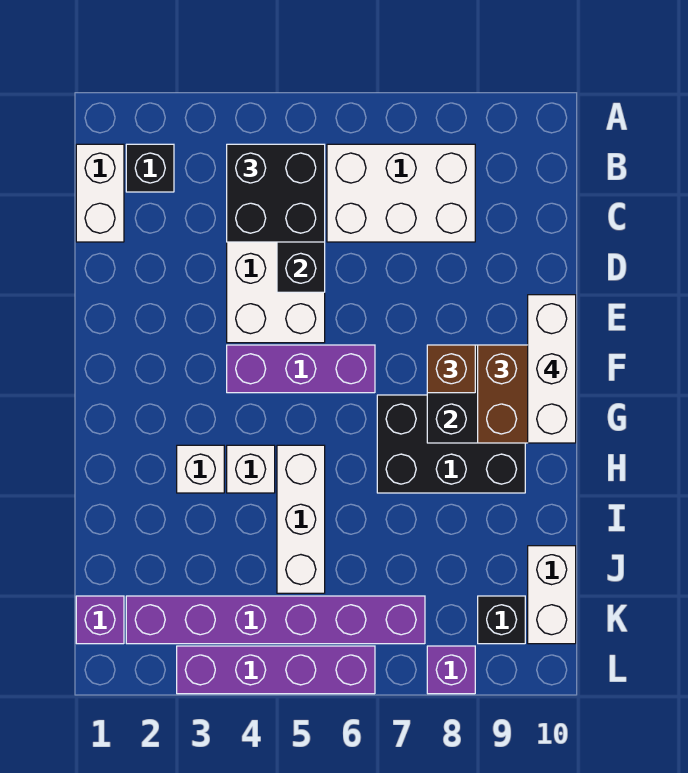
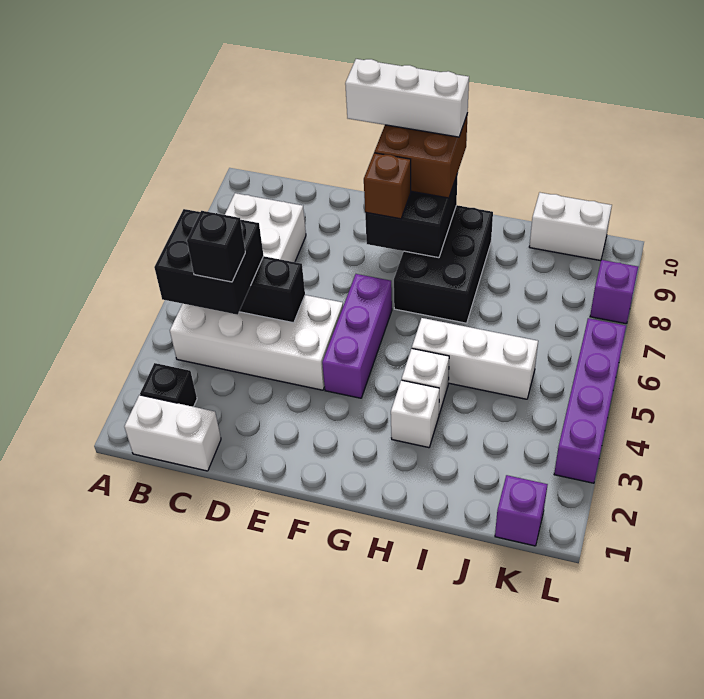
purple 1x6 brick [126,596,425,644] -> none
black 1x1 brick [478,596,525,644] -> black 1x1 brick moved to [187,211,245,282]

